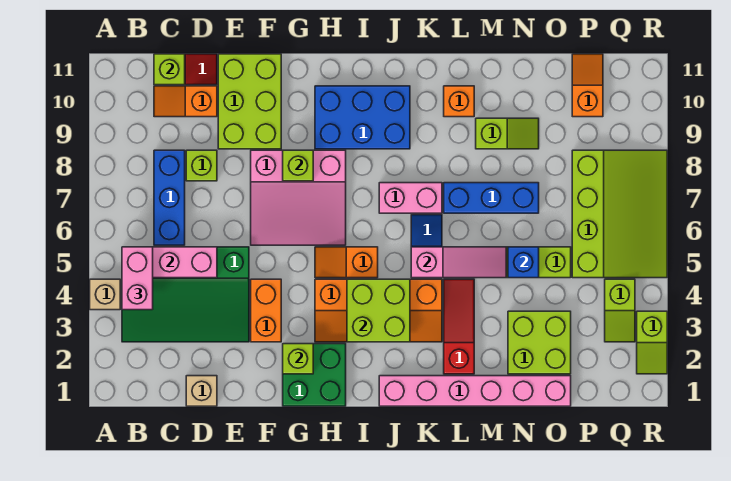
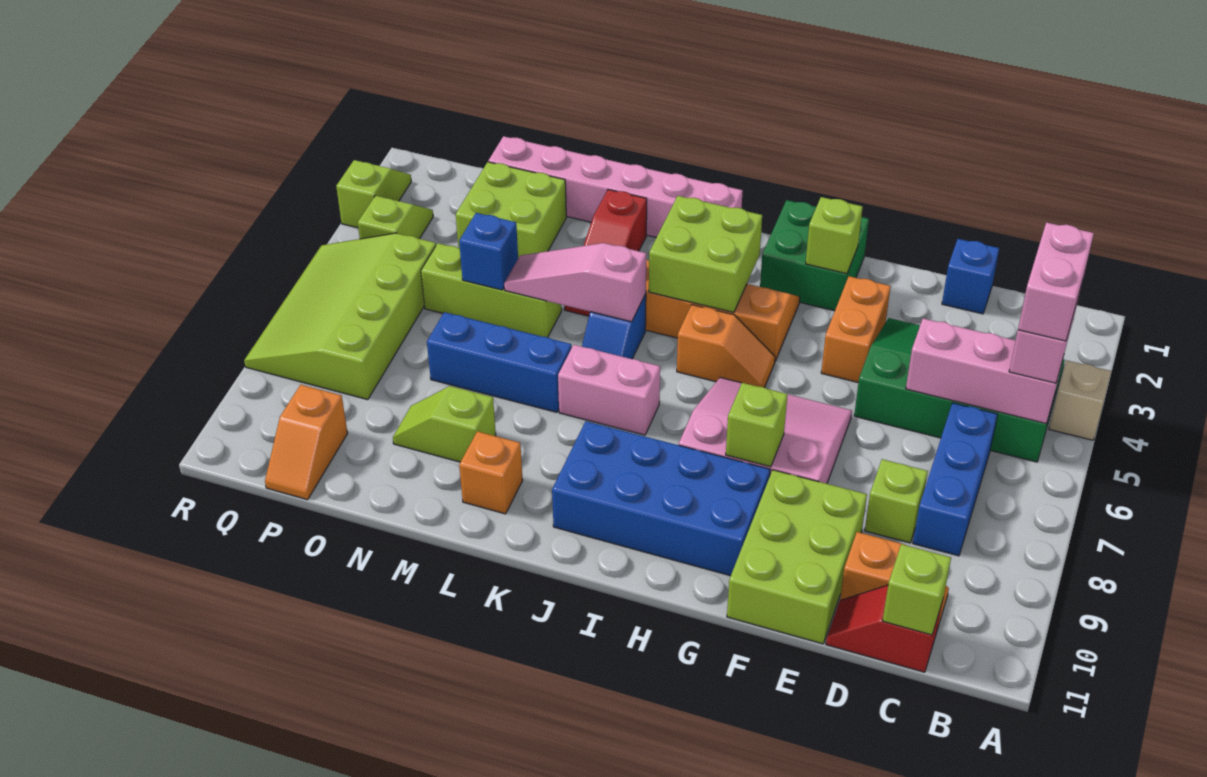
none -> pink 1x2 brick [1018,222,1094,341]
tan 1x1 brick [186,376,217,406] -> blue 1x1 brick [942,239,999,314]
blue 2x3 brick [315,86,410,149] -> blue 2x4 brick [552,421,770,576]

